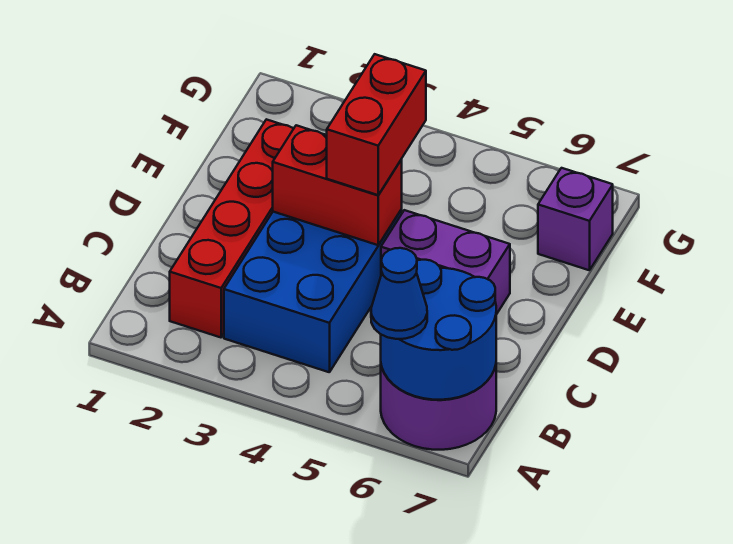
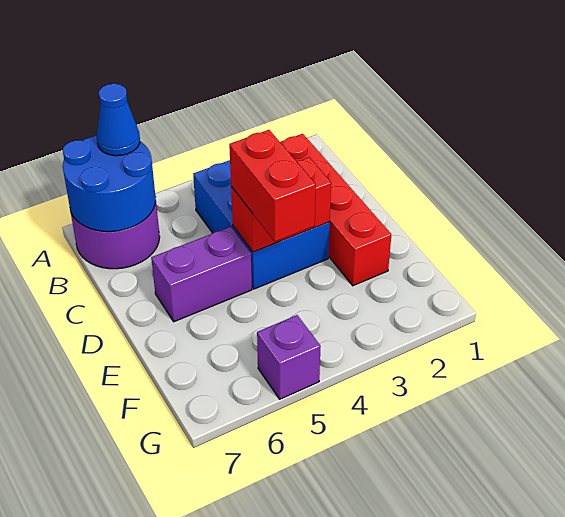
purple 1x1 brick [538,168,613,270] -> purple 1x1 brick moved to [257,315,321,399]

